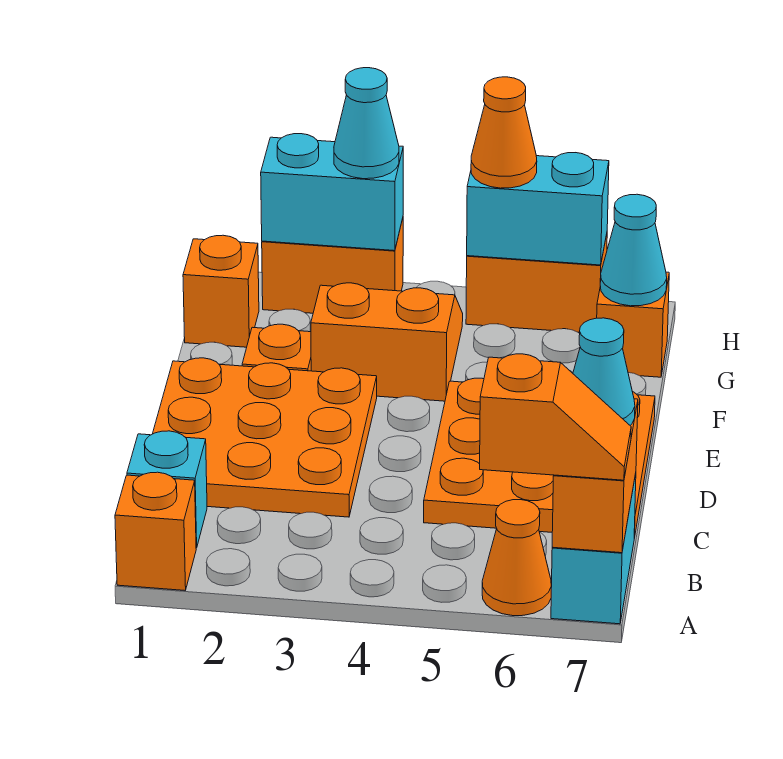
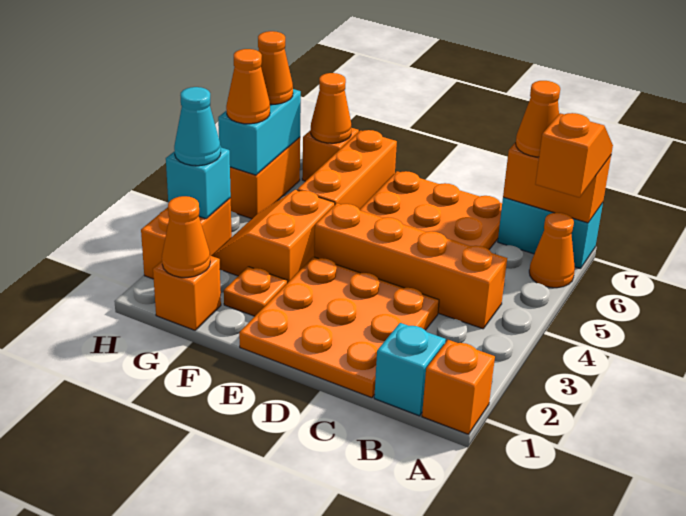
none -> orange 1x4 brick [314,203,507,329]
cyan 1x1 cone [573,318,635,425] -> orange 1x1 cone [516,81,560,157]
none -> orange 1x3 brick [297,130,397,209]
none -> orange 1x1 cone [162,196,210,277]
cyan 1x1 cone [600,194,667,306] -> orange 1x1 cone [311,73,352,143]
cyan 1x2 brick [261,134,403,251] -> cyan 1x1 brick [166,148,231,219]
none -> orange 1x1 cone [258,31,293,104]

